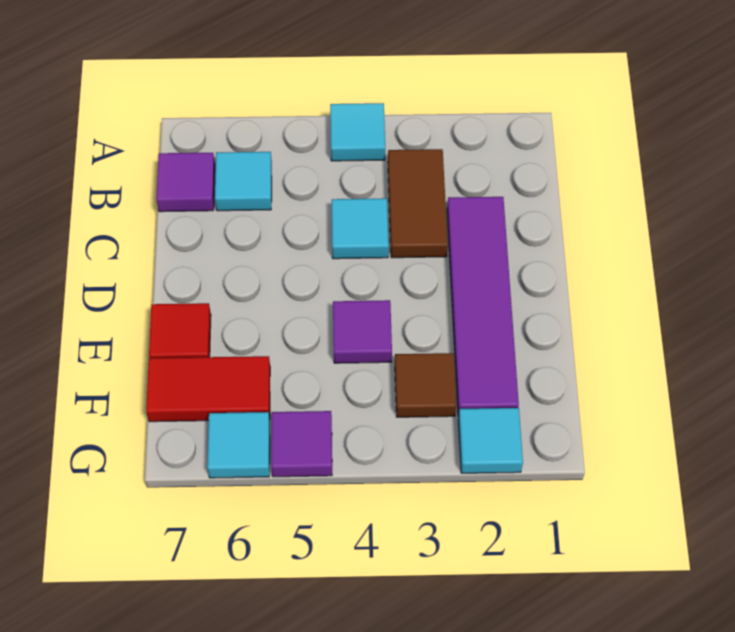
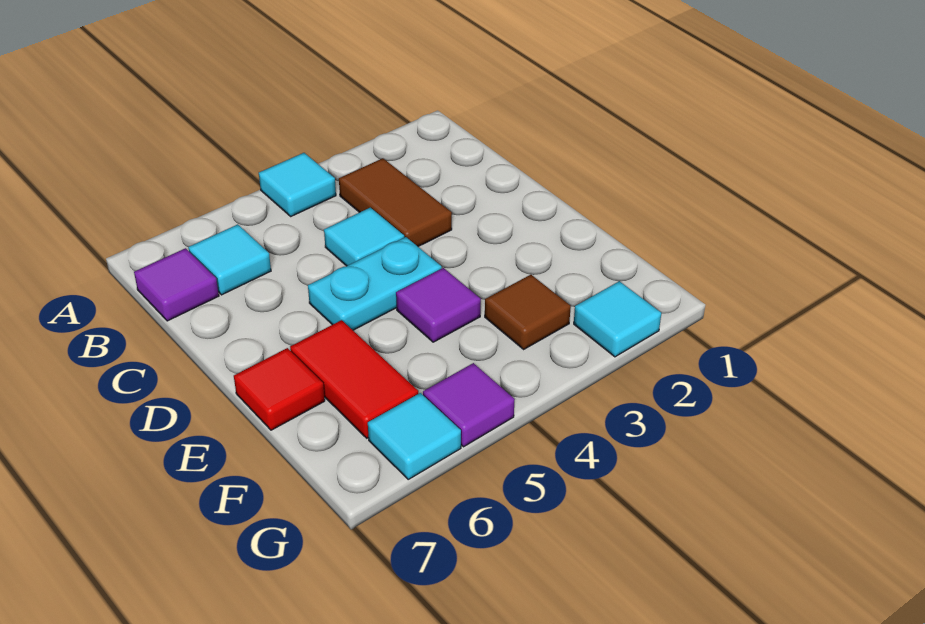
purple 1x4 tile [447,197,519,416] -> none
none -> cyan 1x2 plate [308,237,442,330]
red 1x2 tile [146,356,270,422] -> red 1x2 tile turned to [290,320,418,438]

